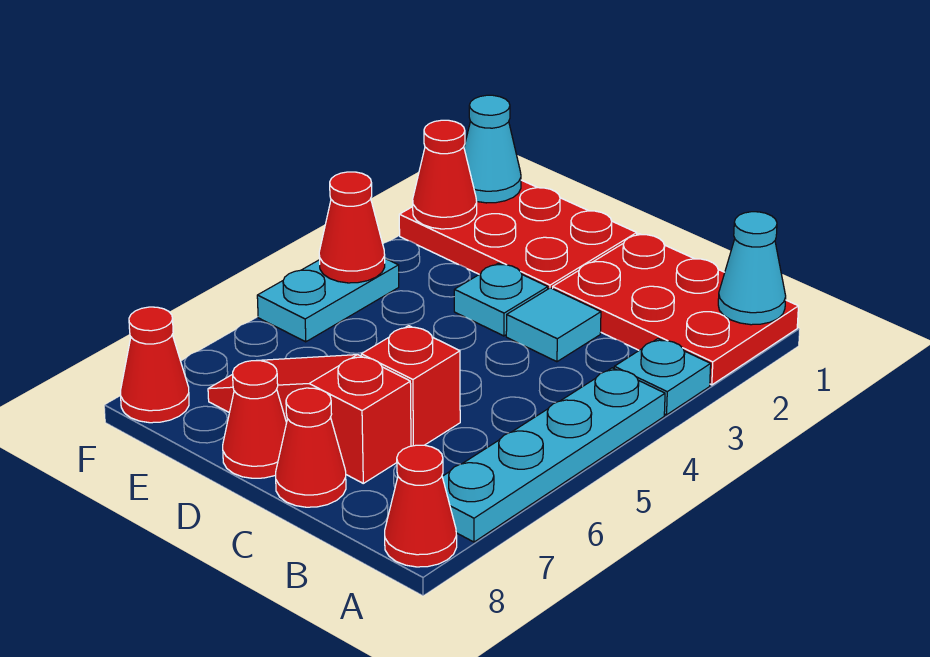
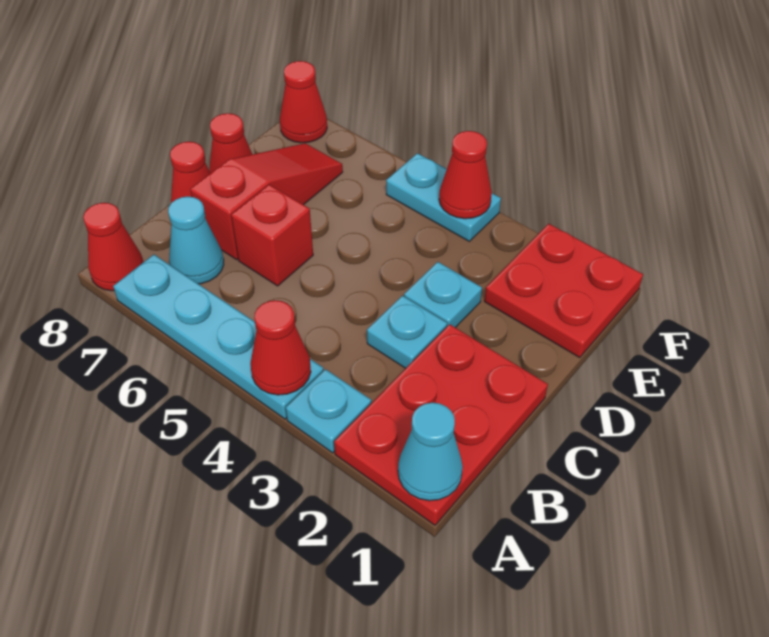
cyan 1x1 tile [506,288,601,362] -> cyan 1x1 plate [367,296,447,368]
red 2x3 plate [399,180,637,289] -> red 2x2 plate [484,224,643,358]
cyan 1x1 cone [464,95,521,203] -> cyan 1x1 cone moved to [168,196,224,284]
red 1x1 cone [413,120,477,229] -> red 1x1 cone moved to [251,300,311,395]

